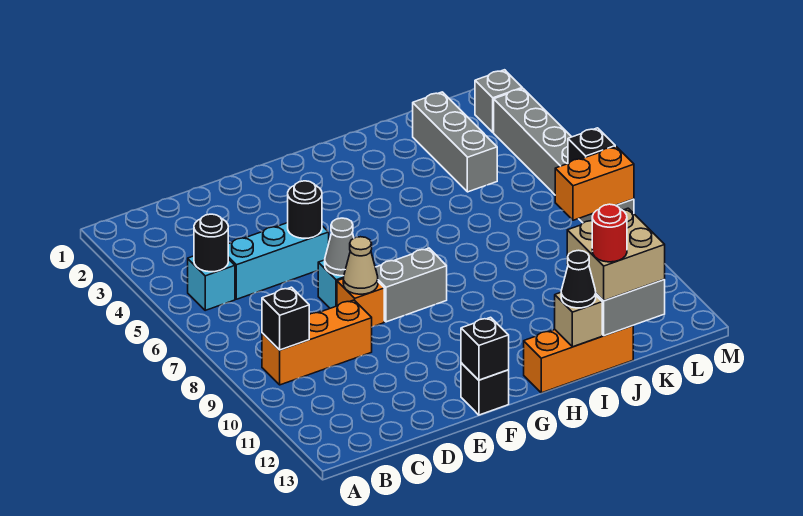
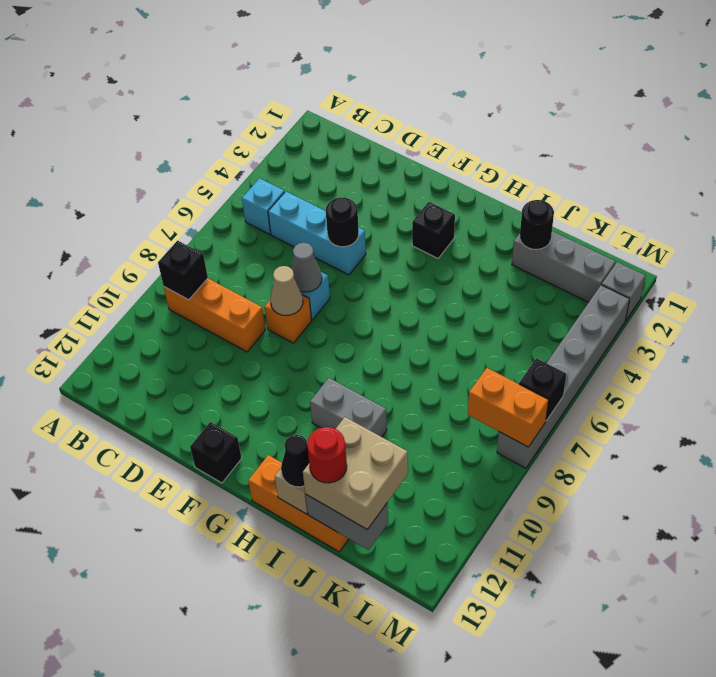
black 1x1 round brick [194,214,228,272] -> black 1x1 round brick moved to [520,200,554,249]
grey 1x2 brick [375,248,447,322] -> grey 1x2 brick moved to [310,378,387,437]
black 1x1 brick [461,317,509,380] -> black 1x1 brick moved to [412,202,455,258]
grey 1x3 brick [413,92,497,192] -> grey 1x3 brick turned to [512,231,616,302]

